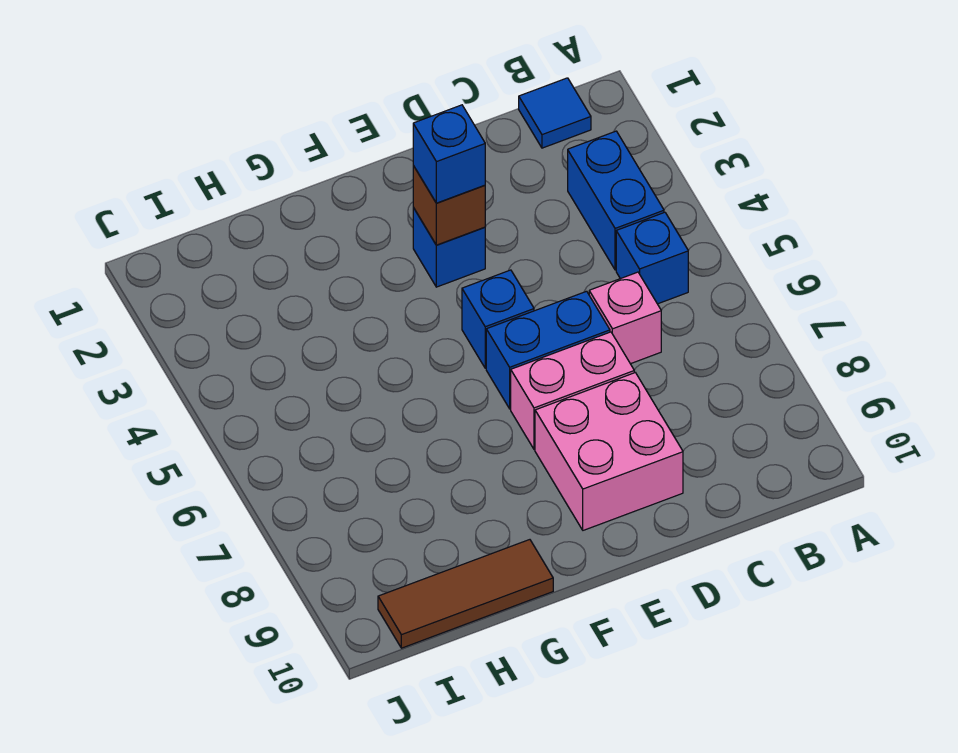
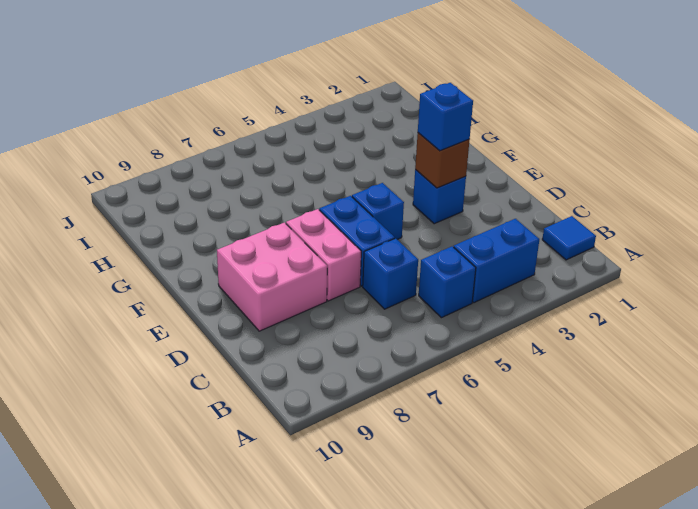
pink 1x1 brick [589,272,661,364] -> blue 1x1 brick [363,238,418,309]
brown 1x3 tile [378,540,553,648] -> none

